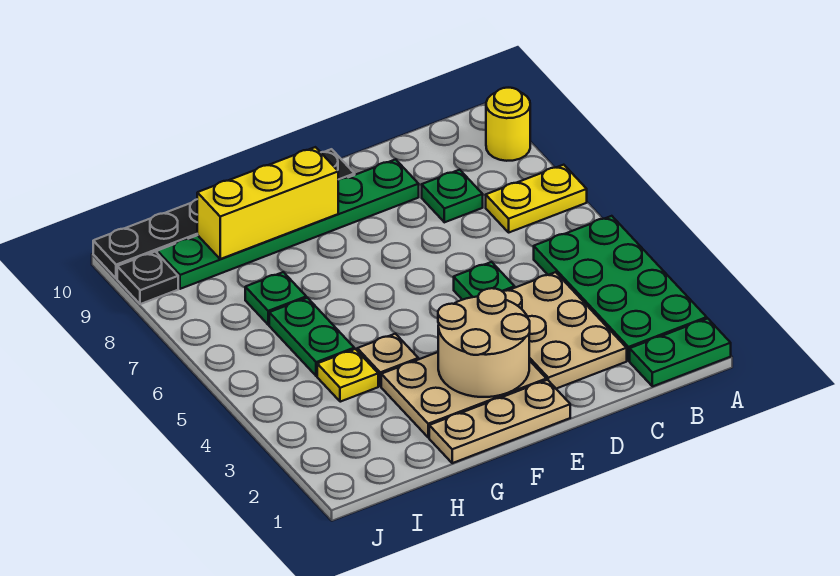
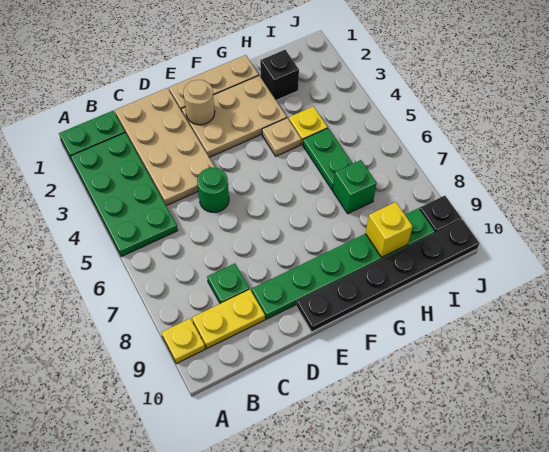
yellow 1x2 plate [486,165,587,232] -> yellow 1x2 plate moved to [192,289,265,348]
yellow 1x1 round brick [486,88,530,161] -> yellow 1x1 plate [161,319,205,364]
tan 2x3 plate [502,272,627,389] -> tan 2x4 plate [115,88,215,206]
green 1x1 plate [454,262,515,300] -> green 1x1 round brick [197,168,229,212]
tan 2x2 round brick [438,288,530,397] -> tan 1x1 round brick [183,80,215,125]
yellow 1x3 brick [197,147,338,259] -> yellow 1x1 brick [366,202,413,257]
none -> black 1x1 brick [260,50,299,100]
green 1x1 plate [245,272,306,325] -> green 1x1 brick [333,160,377,214]

